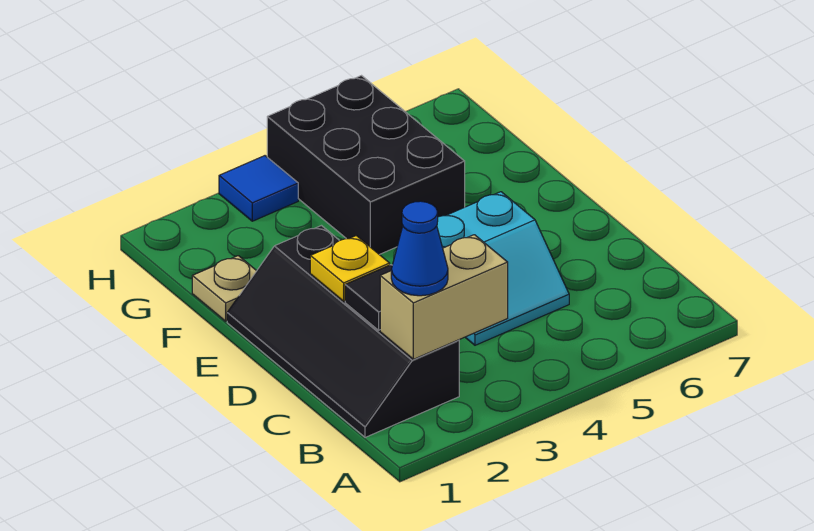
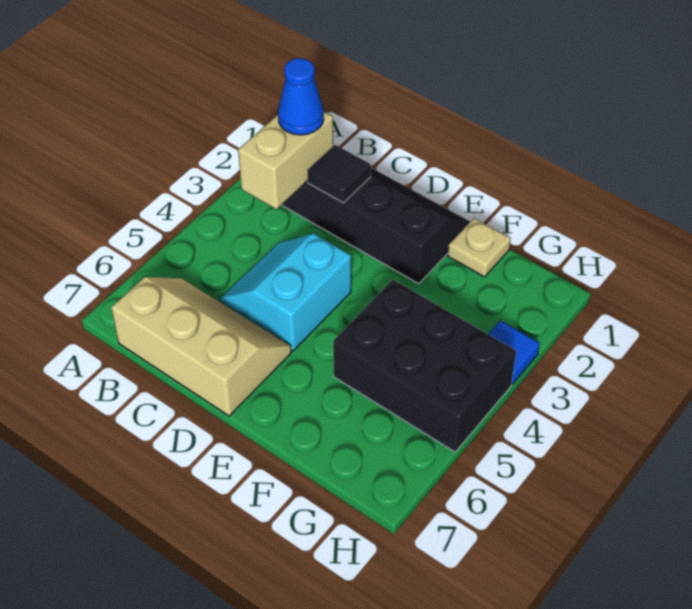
none -> tan 2x3 slope [111,277,291,416]
yellow 1x1 plate [310,236,390,301] -> none

